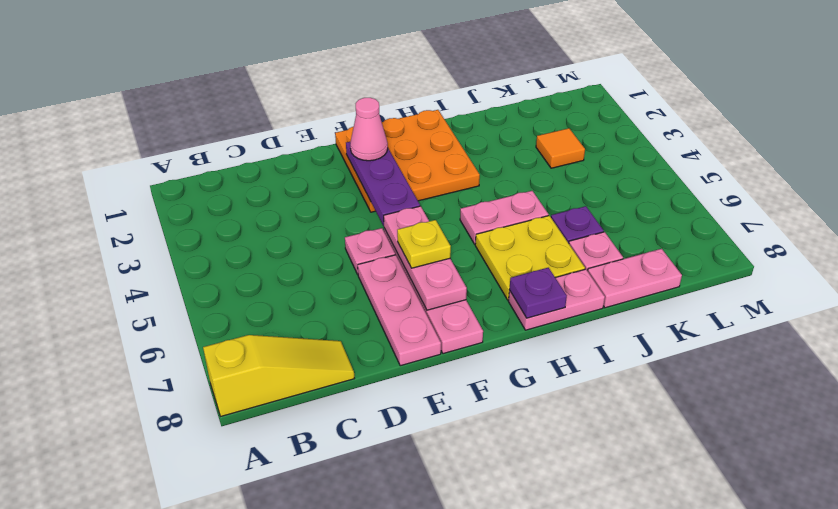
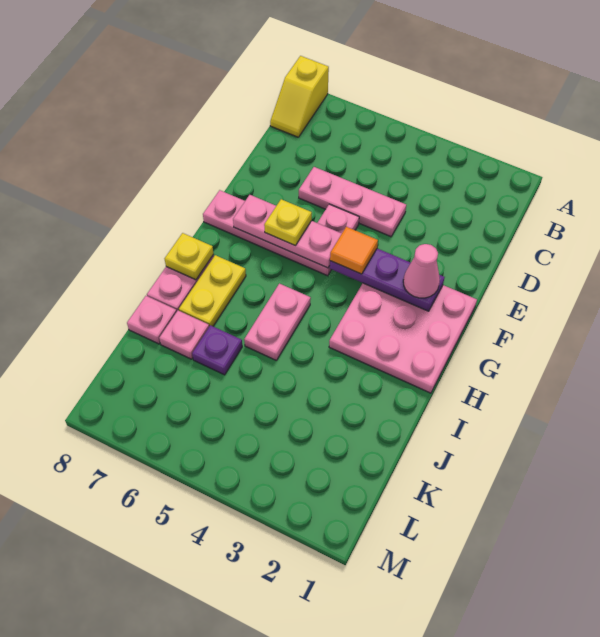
yellow 1x3 slope [203,335,354,416] -> yellow 1x2 slope [270,56,329,137]
pink 1x3 plate [358,255,441,366] -> pink 1x3 plate moved to [299,167,406,237]
orange 3x3 plate [335,110,480,212] -> pink 3x3 plate [329,283,477,393]
yellow 2x2 plate [475,216,585,300] -> yellow 1x2 plate [179,255,246,326]
purple 1x1 plate [509,268,567,318] -> yellow 1x1 plate [165,233,213,280]
pink 1x2 plate [588,249,682,308] -> pink 1x1 plate [127,296,177,344]
orange 1x1 tile [536,128,585,168] -> orange 1x1 tile moved to [330,227,378,274]

